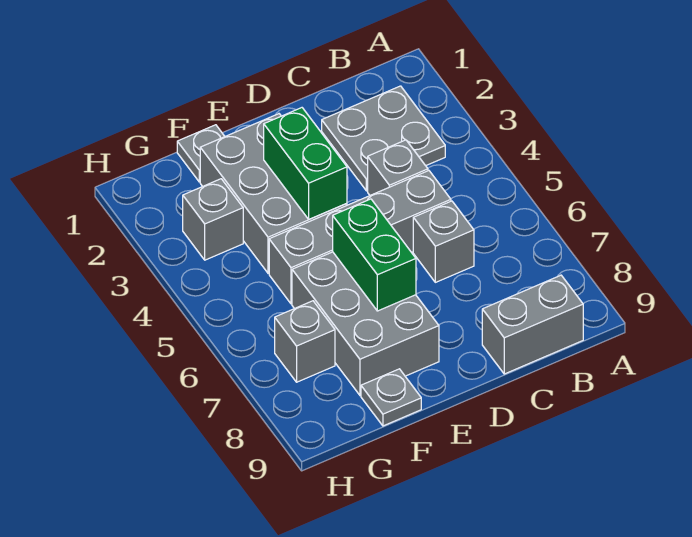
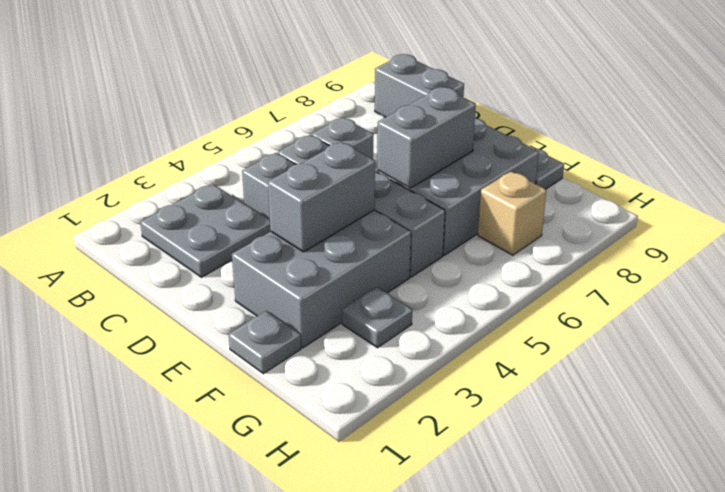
green 1x2 brick [264,108,347,219] -> grey 1x2 brick [268,142,375,252]
green 1x2 brick [333,199,416,311] -> grey 1x2 brick [377,87,476,188]
grey 1x1 brick [183,179,243,260] -> grey 1x1 plate [342,287,412,348]
grey 1x1 brick [275,301,335,382] -> tan 1x1 brick [478,171,546,255]

